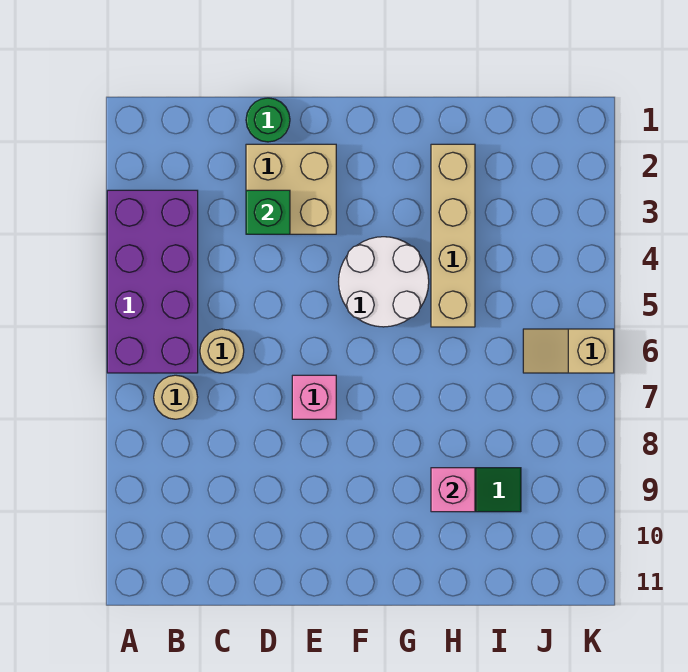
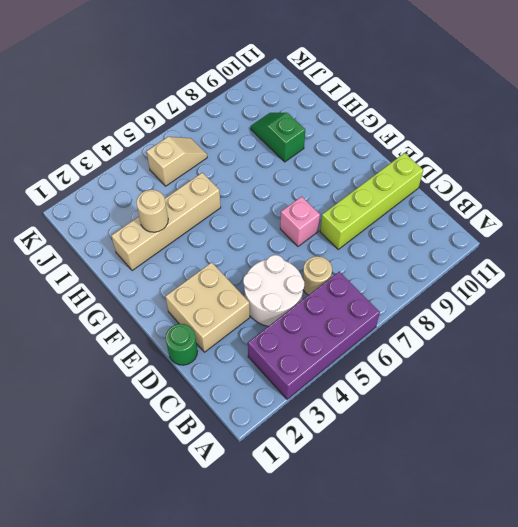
tan 1x1 round brick [154,375,198,419] -> tan 1x1 round brick moved to [136,190,168,232]
green 1x1 brick [246,190,290,234] -> none
none -> lime 1x4 brick [320,153,423,249]
white 2x2 round brick [339,237,429,327] -> white 2x2 round brick moved to [243,255,304,326]
pink 1x1 brick [431,468,475,512] -> none
tan 1x2 slope [523,329,614,373] -> tan 1x2 slope turned to [146,137,207,186]

